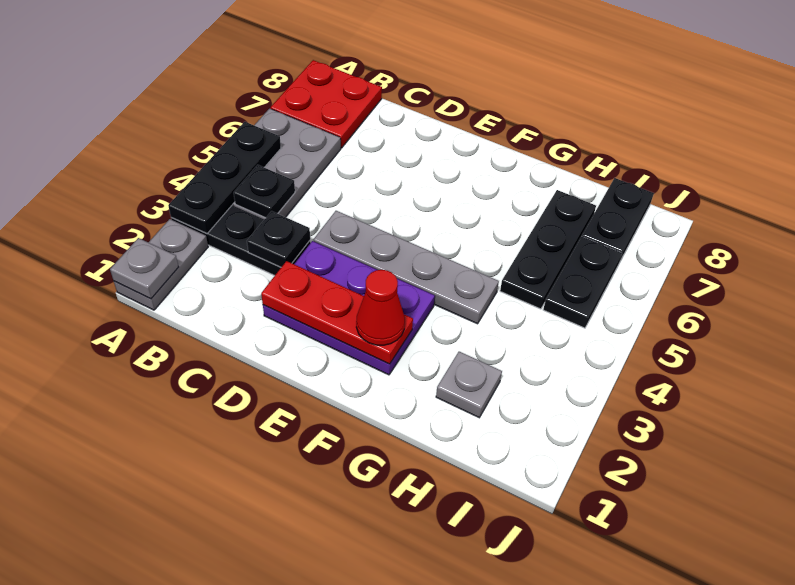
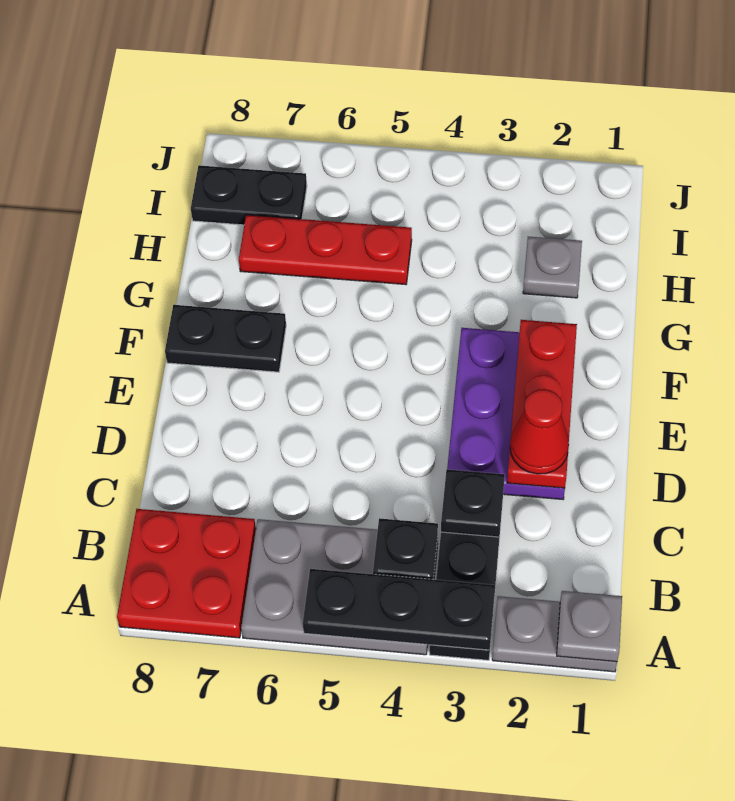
grey 1x4 plate [314,211,499,324] -> none
red 1x1 cone [356,270,405,345] -> red 1x1 cone moved to [510,389,569,474]
black 1x3 plate [500,190,596,309] -> red 1x3 plate [239,215,412,285]
black 1x2 plate [543,236,622,328] -> black 1x2 plate moved to [165,305,286,372]

